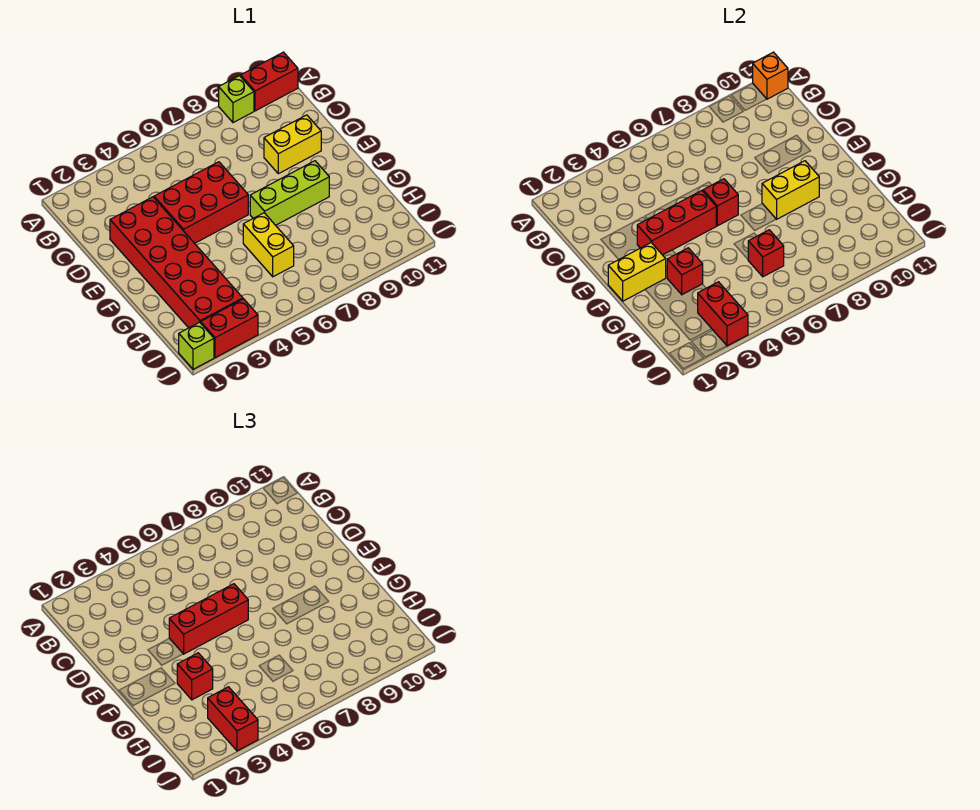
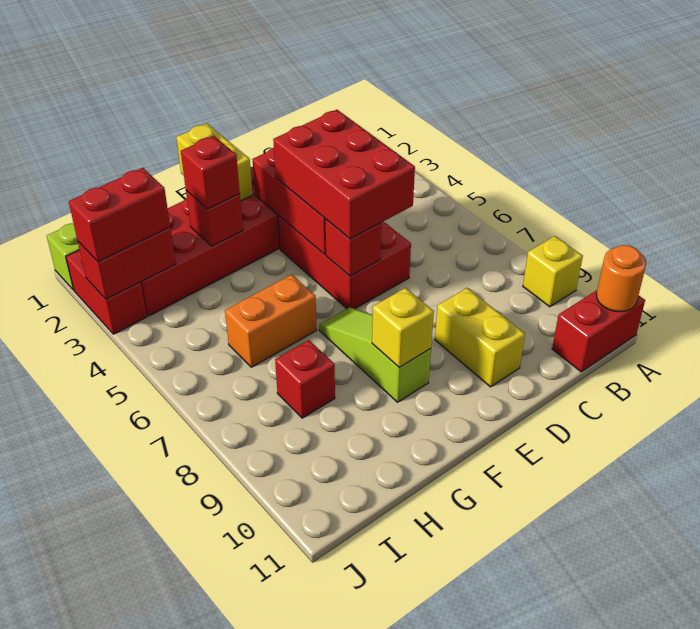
lime 1x1 brick [219,76,254,123] -> yellow 1x1 brick [523,236,583,307]
red 1x2 brick [241,52,298,111] -> red 1x2 brick turned to [552,290,645,372]
orange 1x1 brick [753,52,788,99] -> orange 1x1 round brick [597,245,646,312]
red 1x3 brick [169,584,248,654] -> red 2x3 brick [273,110,415,239]
lime 1x3 brick [250,161,329,225] -> lime 1x3 slope [319,307,431,402]
yellow 1x2 brick [762,161,819,219] -> yellow 1x1 brick [372,288,434,367]
yellow 1x2 brick [243,213,294,277] -> orange 1x2 brick [225,275,317,367]
red 1x1 brick [748,230,784,277] -> red 1x1 brick moved to [275,340,335,418]

